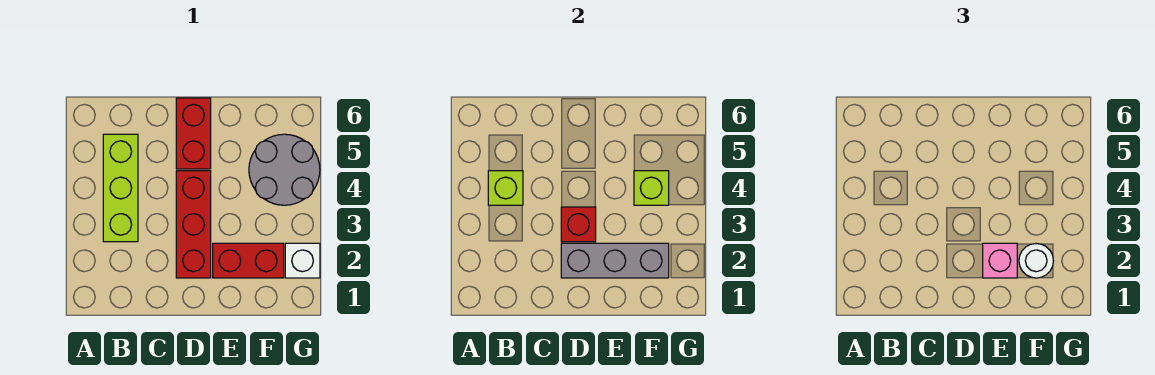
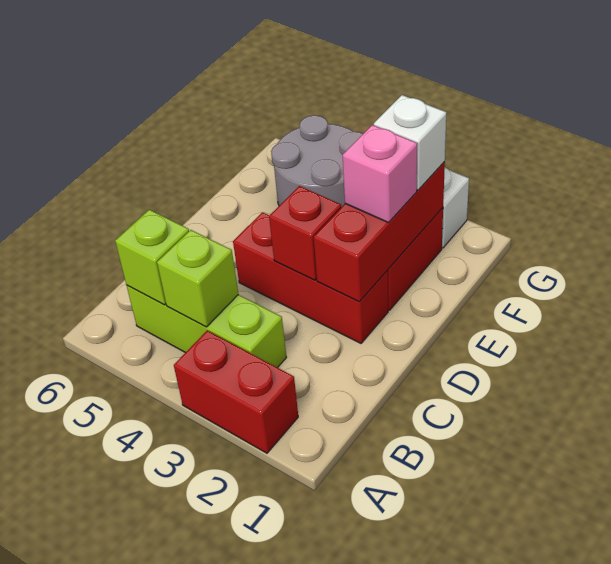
grey 1x3 brick [561,243,669,278] -> red 1x3 brick [314,162,445,302]
red 1x2 brick [176,98,211,169] -> red 1x2 brick moved to [174,331,298,453]
white 1x1 round brick [1019,244,1053,278] -> white 1x1 brick [374,95,446,190]
lime 1x1 brick [634,171,669,205] -> lime 1x1 brick moved to [115,210,189,305]

